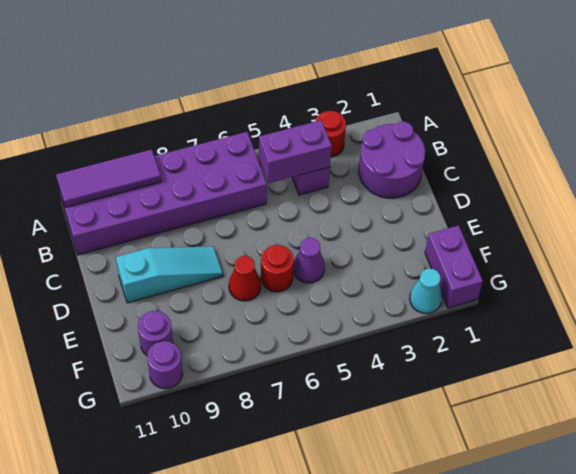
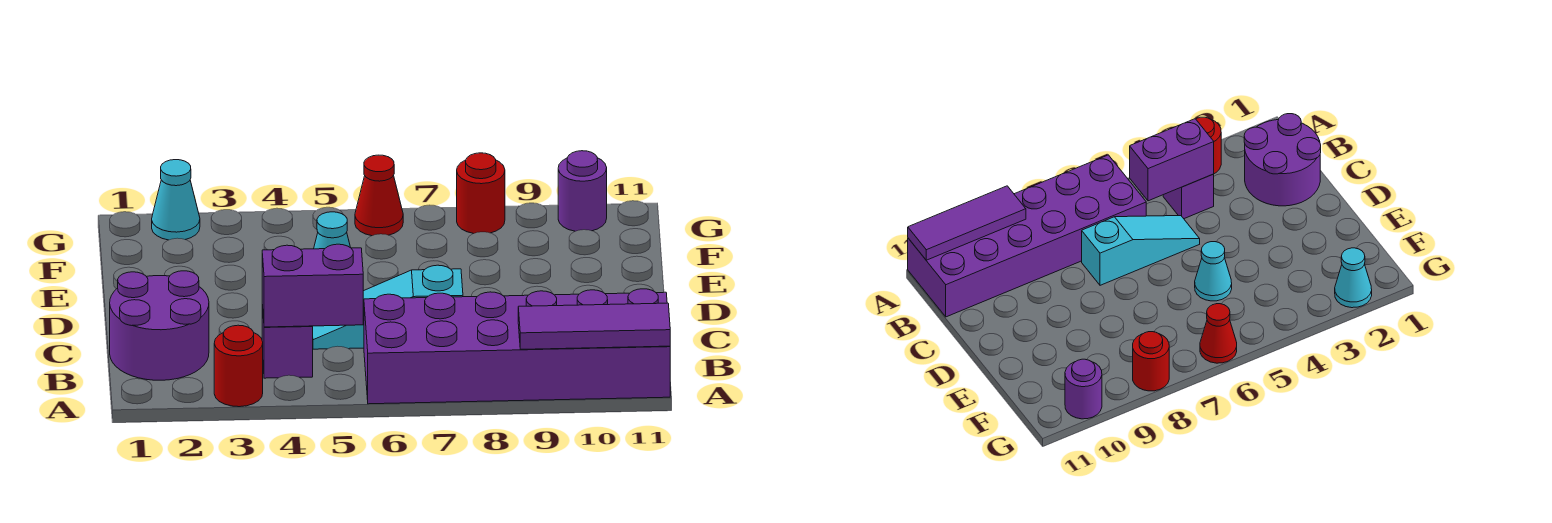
cyan 1x3 slope [116,246,223,303] -> cyan 1x3 slope moved to [313,265,463,349]
purple 1x1 cone [293,238,325,283] -> cyan 1x1 cone [314,212,350,249]
red 1x1 round brick [261,245,294,292] -> red 1x1 round brick moved to [457,153,505,234]
red 1x1 cone [229,256,261,301] -> red 1x1 cone moved to [355,155,403,236]
purple 1x2 brick [425,225,483,308] -> none
purple 1x1 round brick [138,311,173,355] -> none

